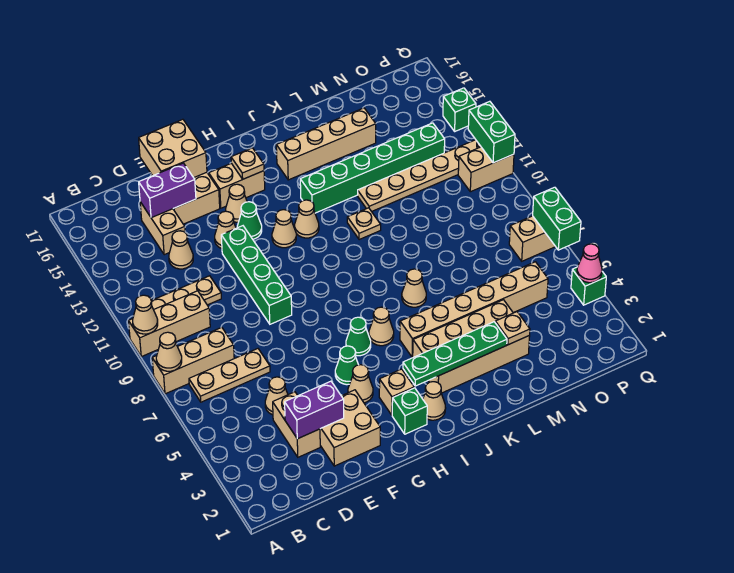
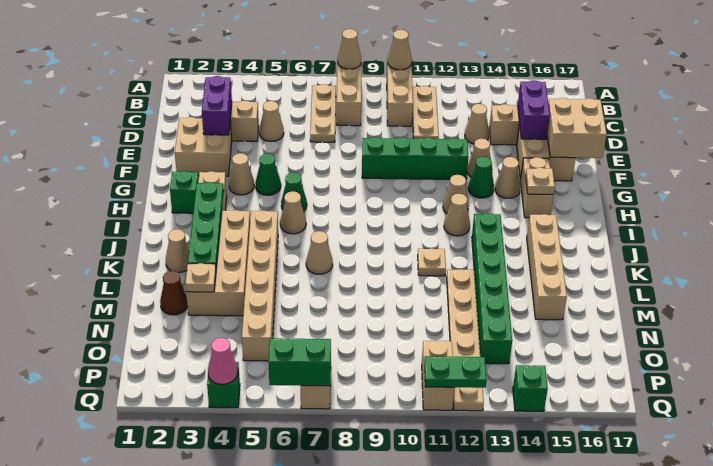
tan 1x1 cone [423,382,446,420] -> tan 1x1 cone moved to [166,229,189,273]
none -> brown 1x1 cone [160,271,188,315]
green 1x2 brick [468,101,515,163] -> green 1x2 plate [424,356,487,388]

